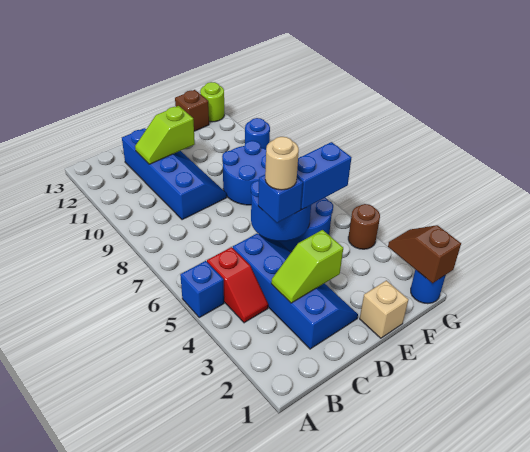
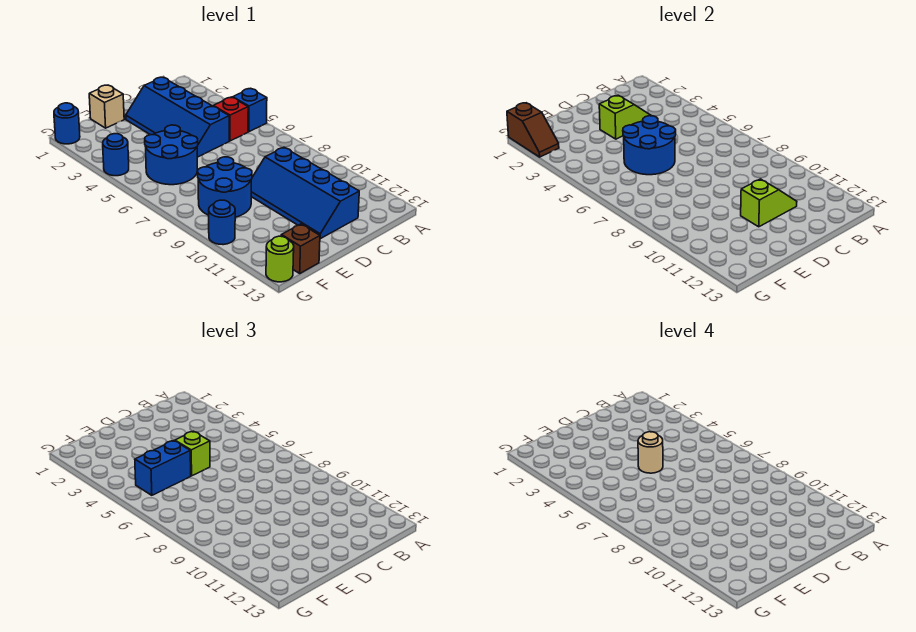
blue 1x1 brick [258,175,303,223] -> lime 1x1 brick [175,431,210,476]
brown 1x1 round brick [348,204,380,249] -> blue 1x1 round brick [103,134,129,176]

